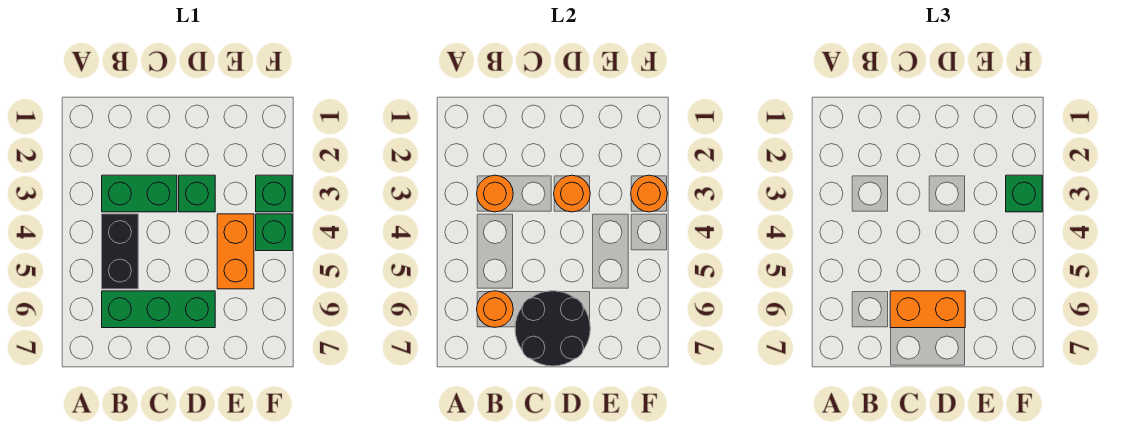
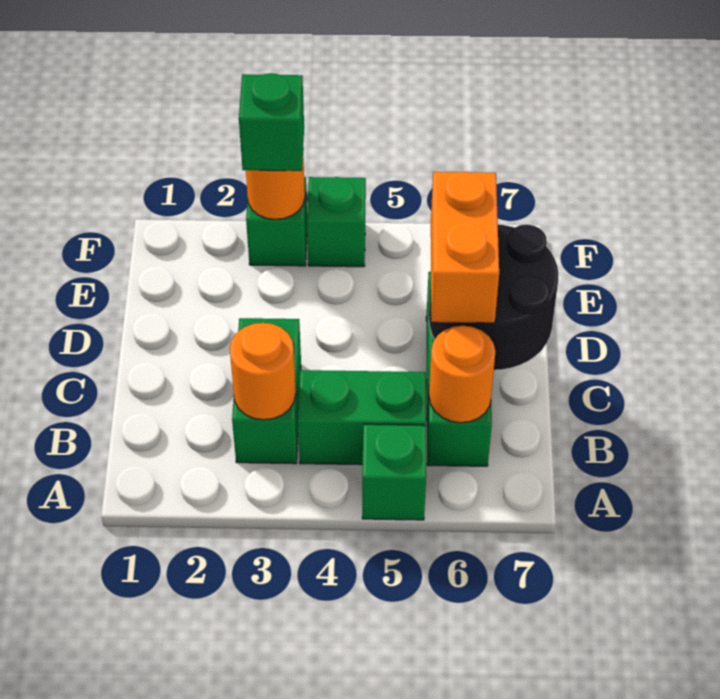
black 1x2 brick [102,214,138,289] -> green 1x2 brick [298,370,426,465]
green 1x1 brick [179,175,215,212] -> green 1x1 brick moved to [362,424,426,520]
orange 1x1 round brick [554,175,590,212] -> none
orange 1x2 brick [217,214,254,289] -> none

